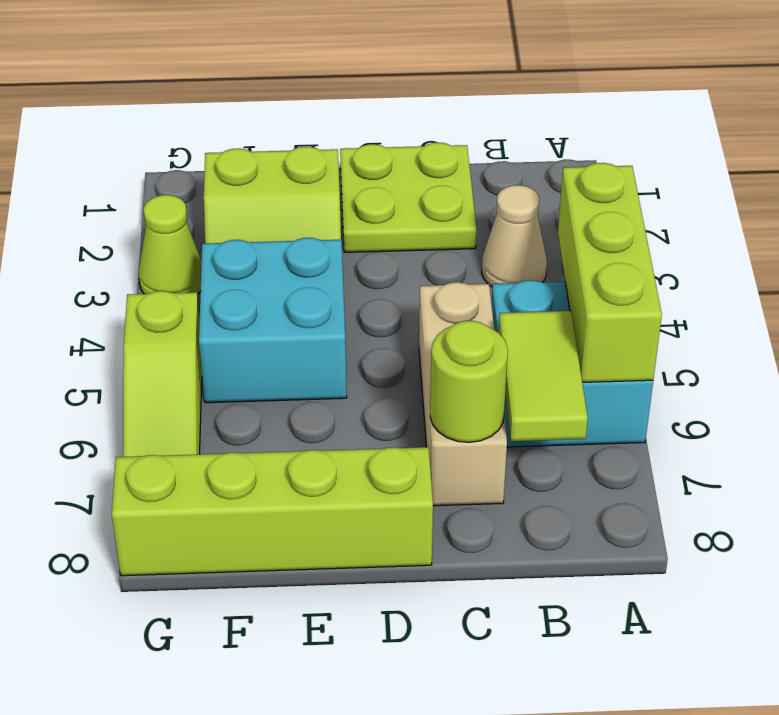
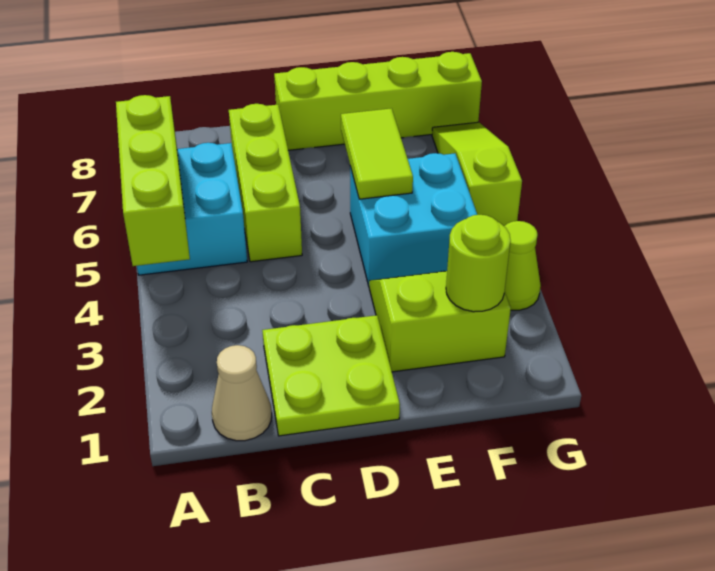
tan 1x1 cone [482,185,547,287] -> tan 1x1 cone moved to [212,345,272,441]
lime 1x2 tile [498,311,588,441] -> lime 1x2 tile moved to [341,108,413,199]
tan 1x3 brick [419,282,507,506] -> lime 1x3 brick [229,104,302,262]
lime 1x1 round brick [430,321,508,442] -> lime 1x1 round brick moved to [446,215,511,312]

